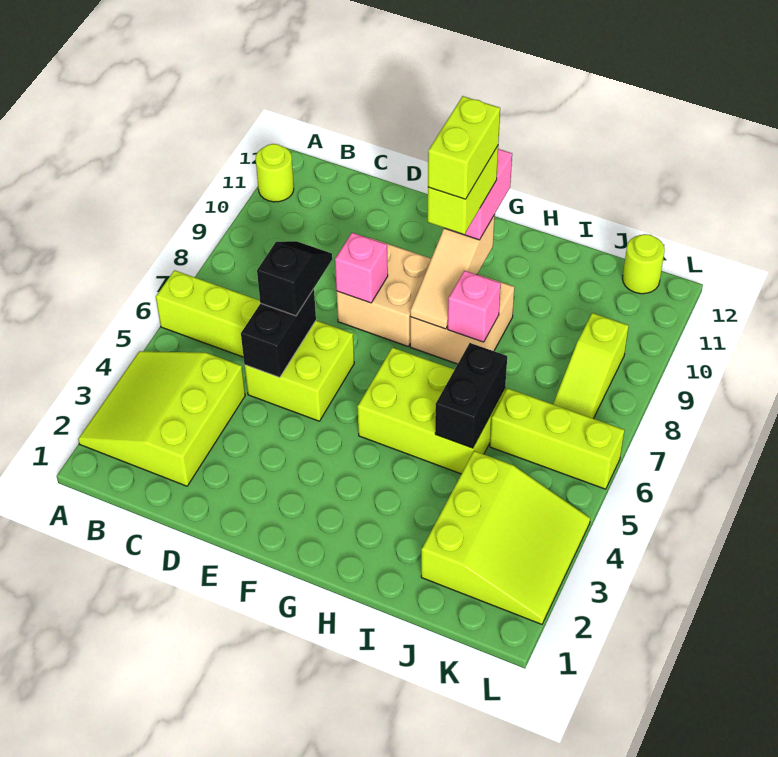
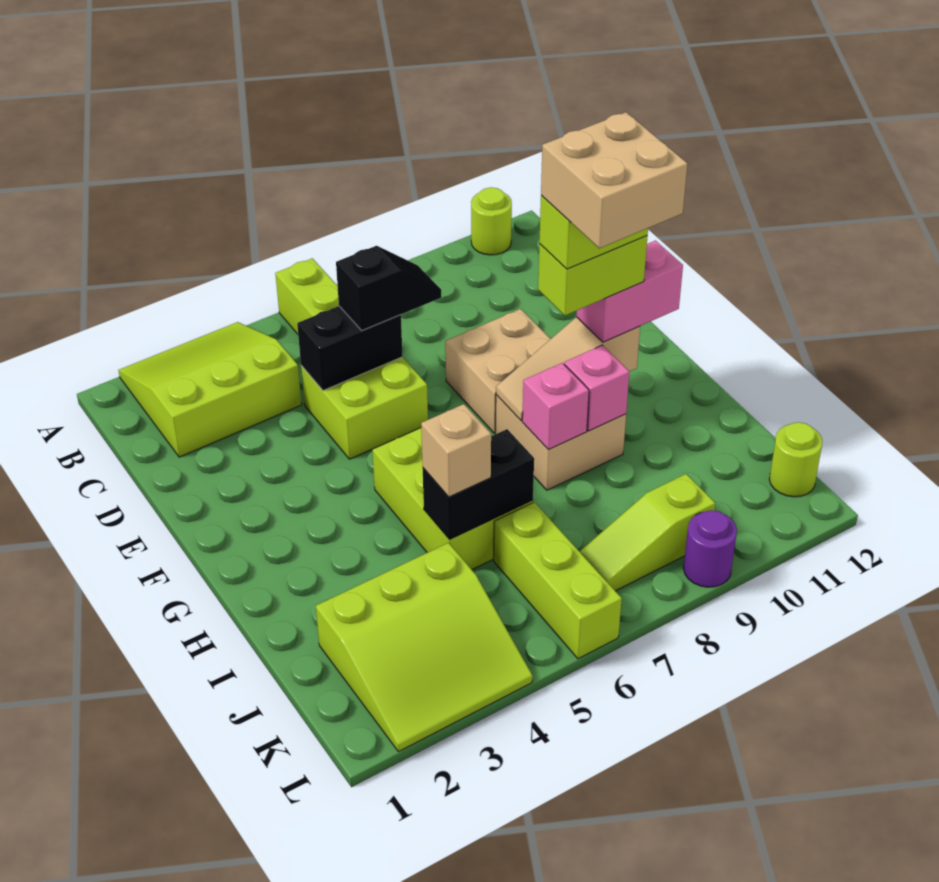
pink 1x1 brick [335,233,388,303] -> pink 1x1 brick moved to [564,345,630,431]
none -> tan 2x2 brick [541,112,687,248]
none -> tan 1x1 brick [421,404,491,497]
none -> purple 1x1 round brick [683,510,737,587]

